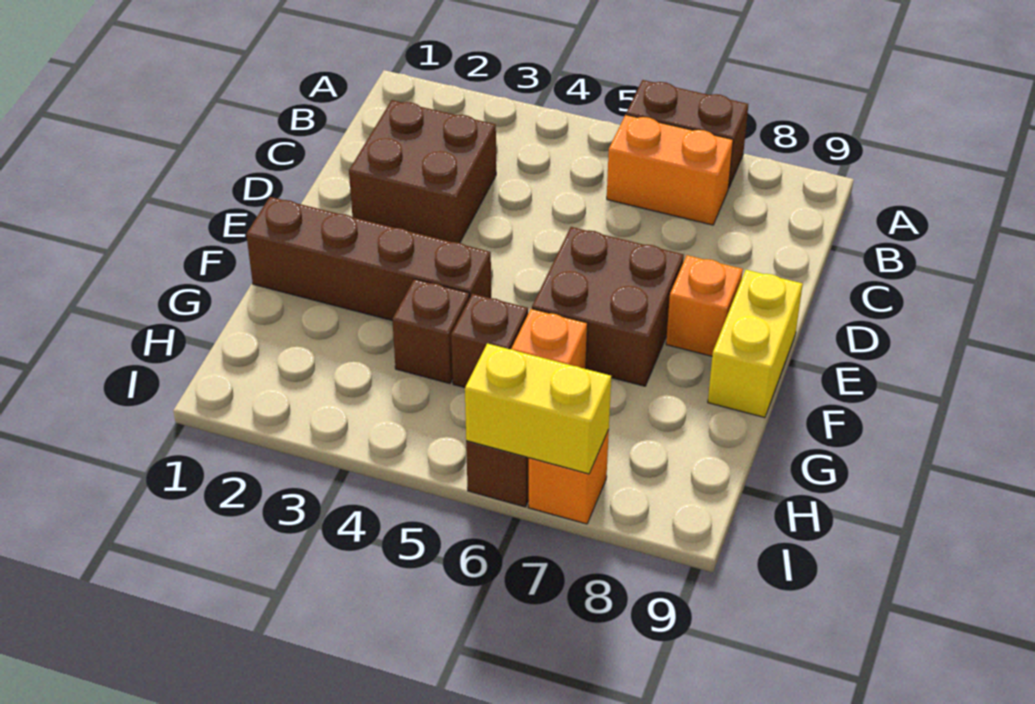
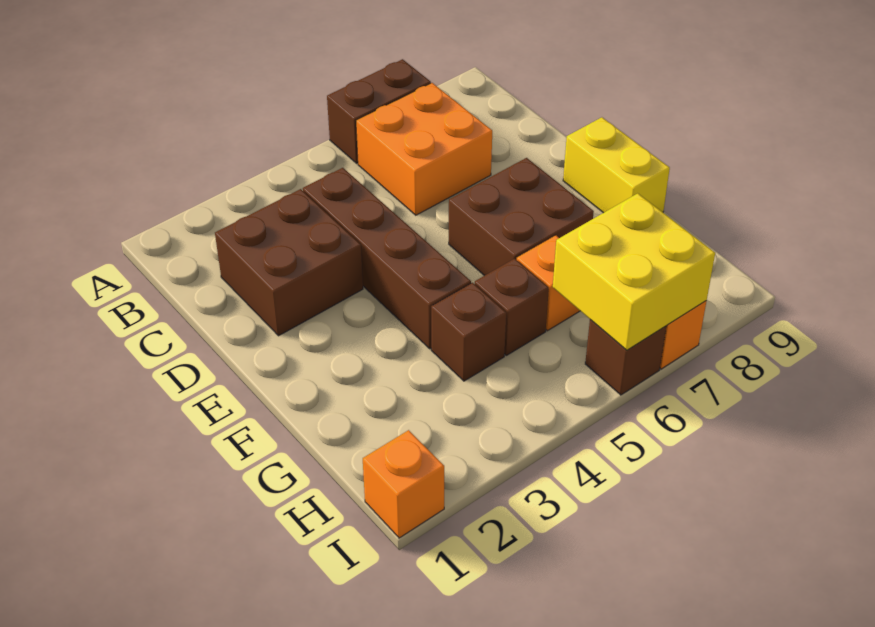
orange 1x2 brick [607,115,733,225] -> orange 2x2 brick [356,83,492,215]
orange 1x1 brick [666,255,743,356] -> orange 1x1 brick moved to [363,430,444,538]
brown 1x4 brick [246,197,491,320] -> brown 1x4 brick turned to [303,168,471,349]
yellow 1x2 brick [465,343,611,474] -> yellow 2x2 brick [553,193,715,350]

